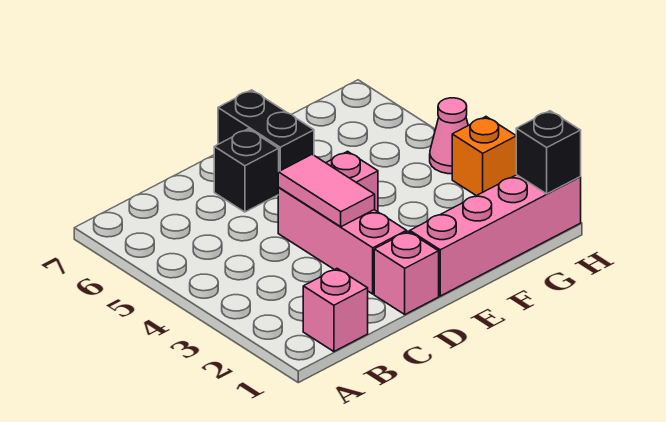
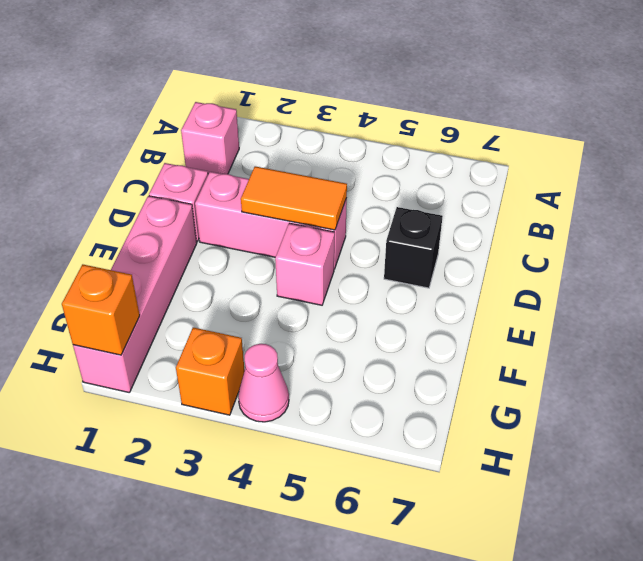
pink 1x2 tile [278,154,375,227] -> orange 1x2 tile [241,166,347,230]
black 1x2 brick [218,90,314,171] -> none
black 1x1 brick [516,111,581,194] -> orange 1x1 brick [62,264,140,355]

